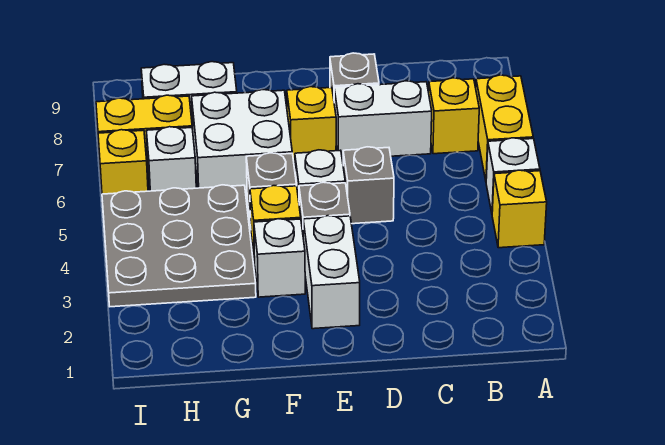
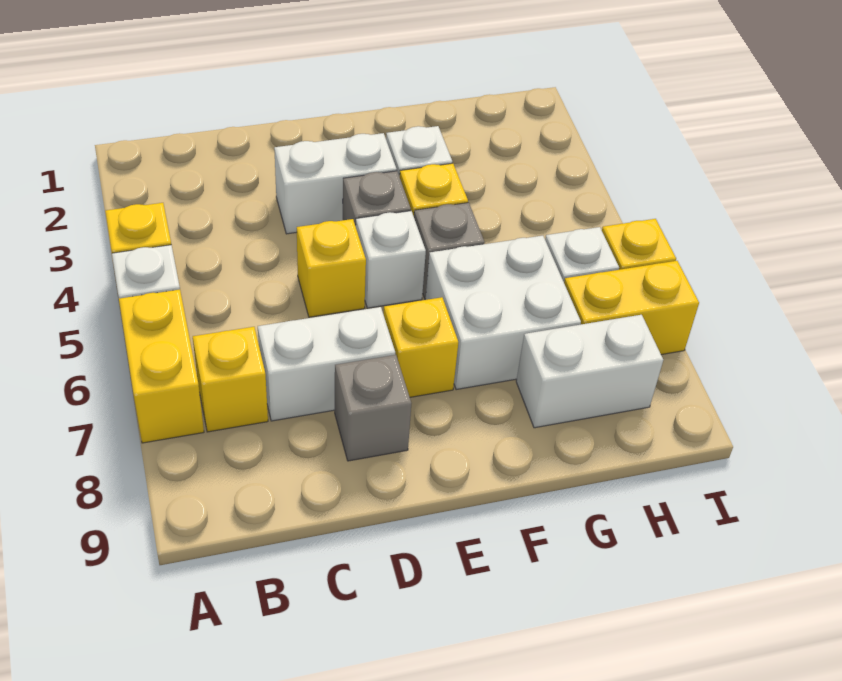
grey 1x1 brick [343,147,394,224] -> yellow 1x1 brick [297,219,366,317]
white 1x2 brick [303,216,360,329] -> white 1x2 brick turned to [274,133,397,234]
grey 3x3 plate [102,185,256,307] -> none

